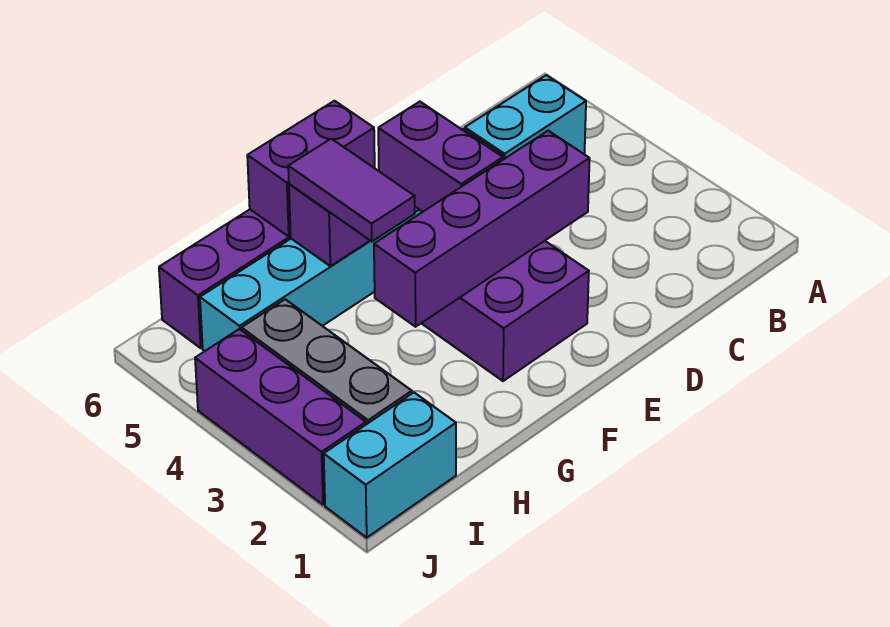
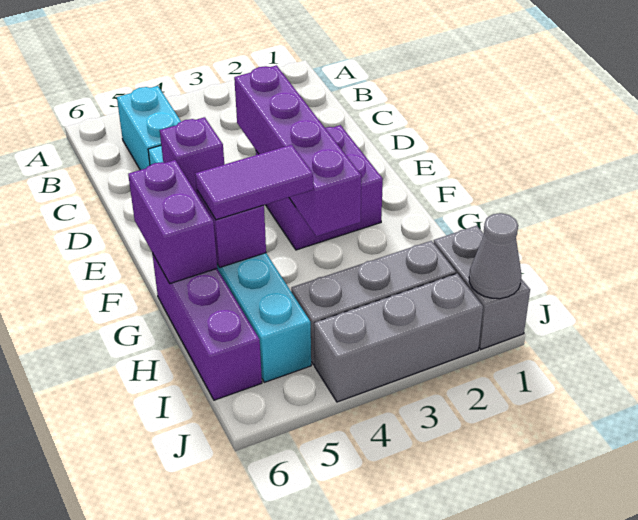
purple 1x2 brick [378,102,503,212] -> purple 1x1 brick [160,117,224,194]
cyan 1x2 brick [324,393,456,538] -> grey 1x2 brick [434,226,530,349]
none -> grey 1x1 cone [469,213,522,299]
purple 1x3 brick [195,329,366,505] -> grey 1x3 brick [314,274,483,402]

